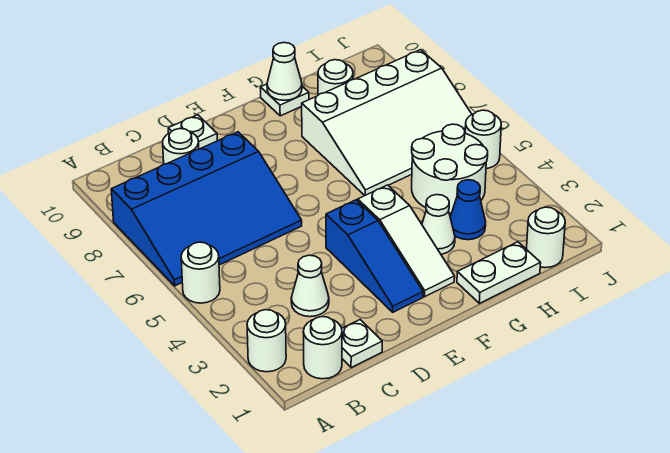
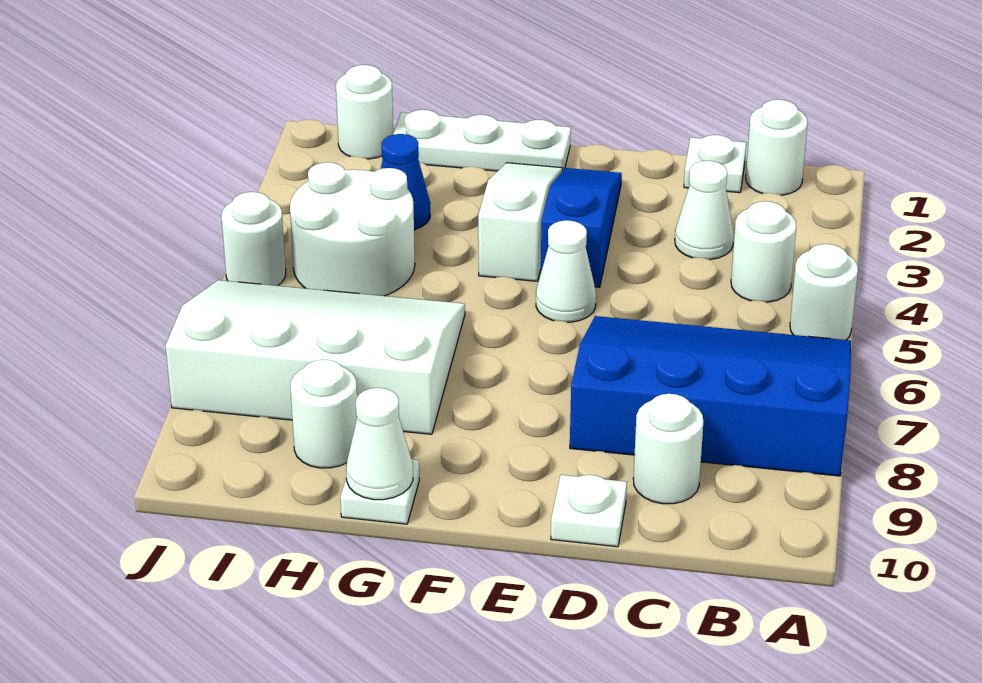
white 1x1 round brick [247,310,286,372] -> white 1x1 round brick moved to [731,201,796,302]
white 1x2 plate [457,242,541,303] -> white 1x3 plate [393,110,571,171]
white 1x1 cone [422,195,455,254] -> white 1x1 cone moved to [536,220,596,322]

